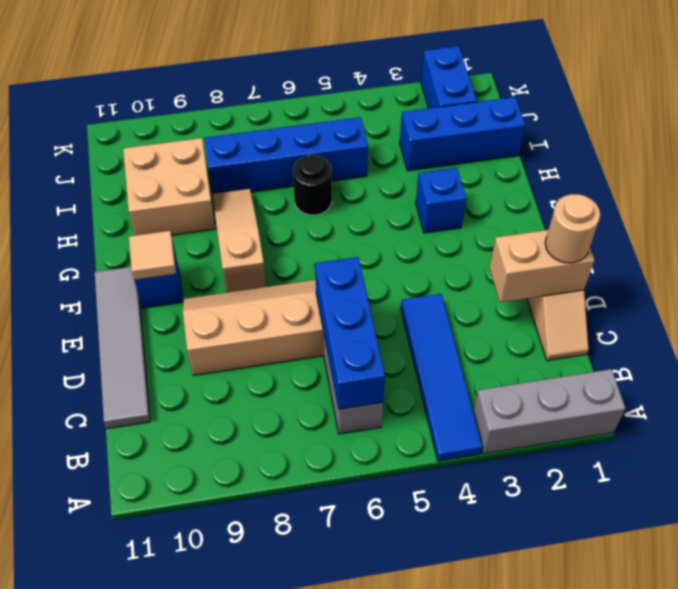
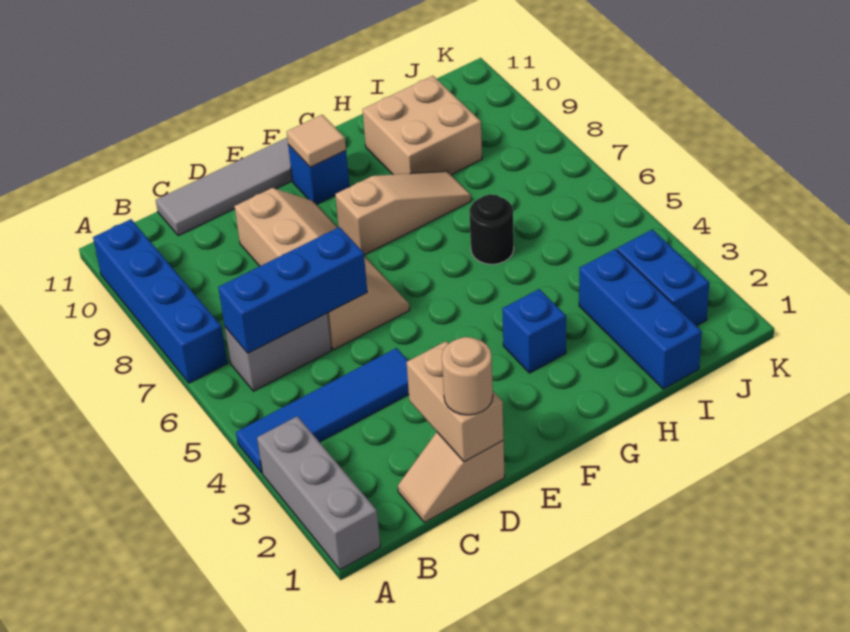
blue 1x4 brick [204,117,368,193] -> blue 1x4 brick moved to [93,219,228,383]
blue 1x2 brick [421,46,477,108] -> blue 1x2 brick turned to [617,229,709,326]

